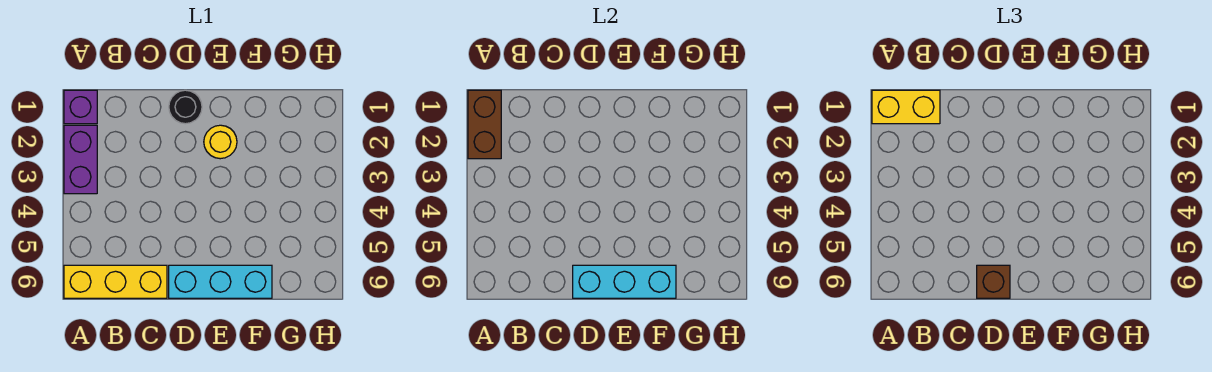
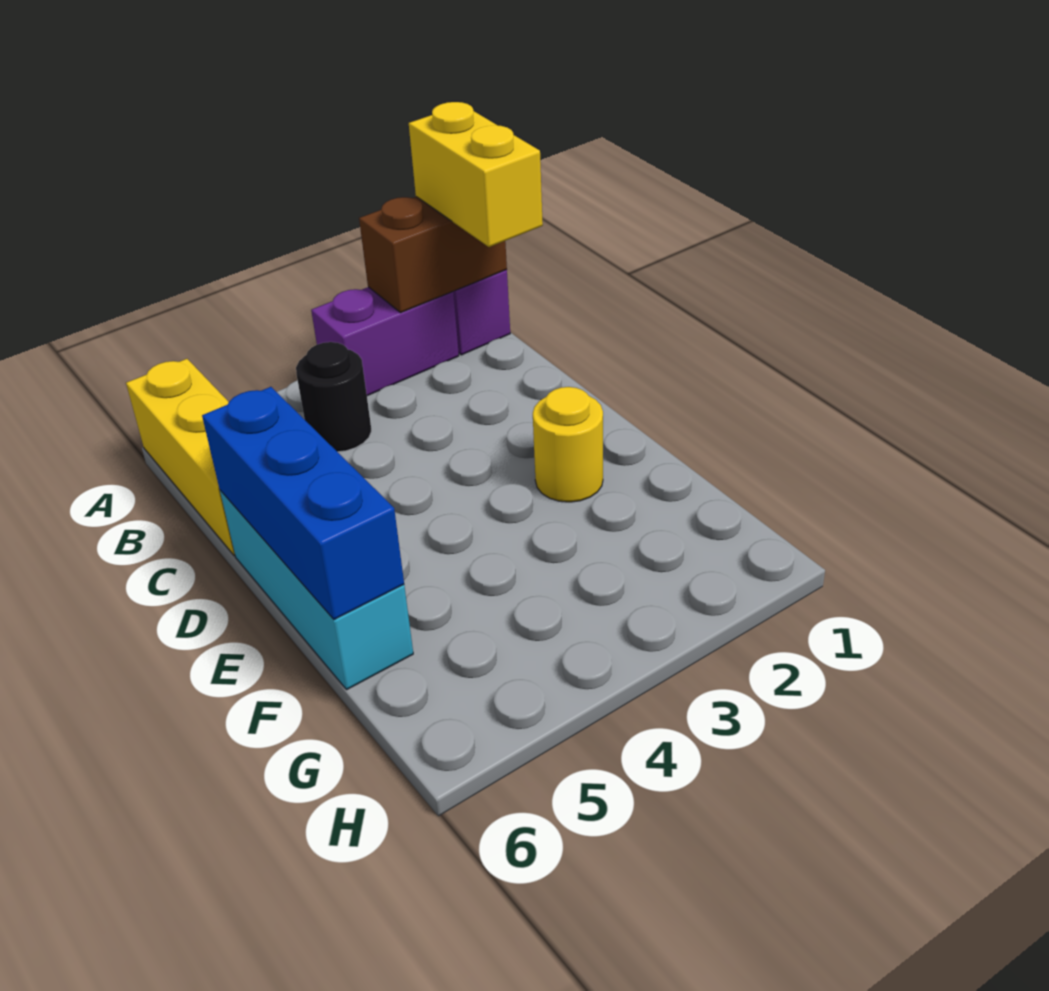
black 1x1 round brick [169,90,202,124] -> black 1x1 round brick moved to [296,342,372,452]
cyan 1x3 brick [573,265,676,298] -> blue 1x3 brick [202,387,404,620]
brown 1x1 brick [977,265,1010,298] -> none

